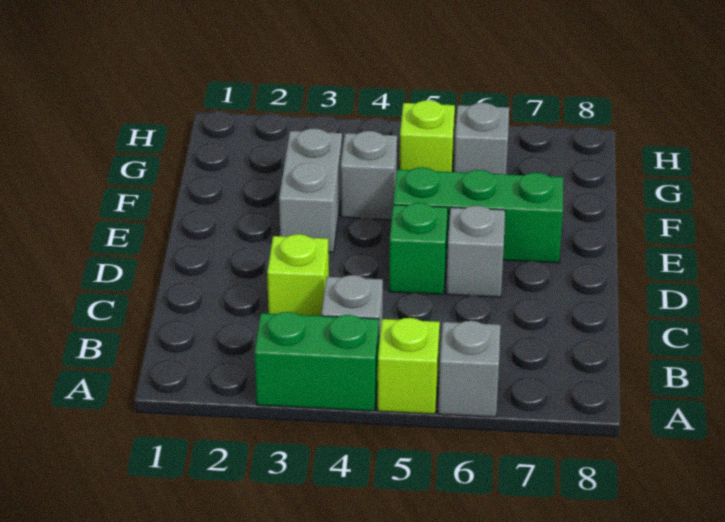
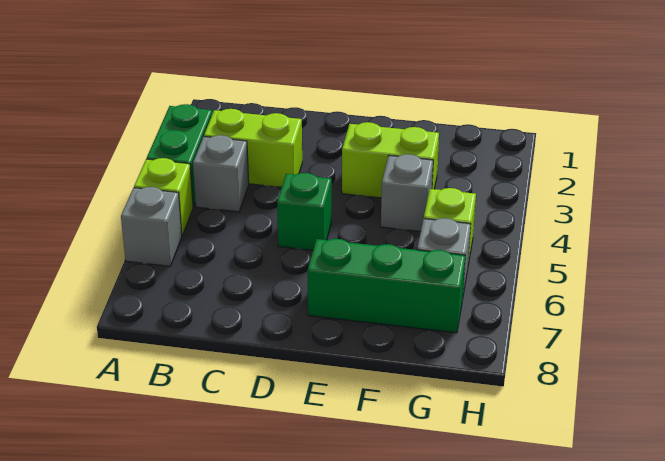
lime 1x1 brick [267,234,329,316] -> lime 1x2 brick [204,109,302,187]
grey 1x1 brick [446,205,505,297] -> none
grey 1x2 brick [279,128,342,252] -> lime 1x2 brick [342,122,439,198]
green 1x3 brick [393,167,563,263] -> green 1x3 brick turned to [308,239,465,333]

